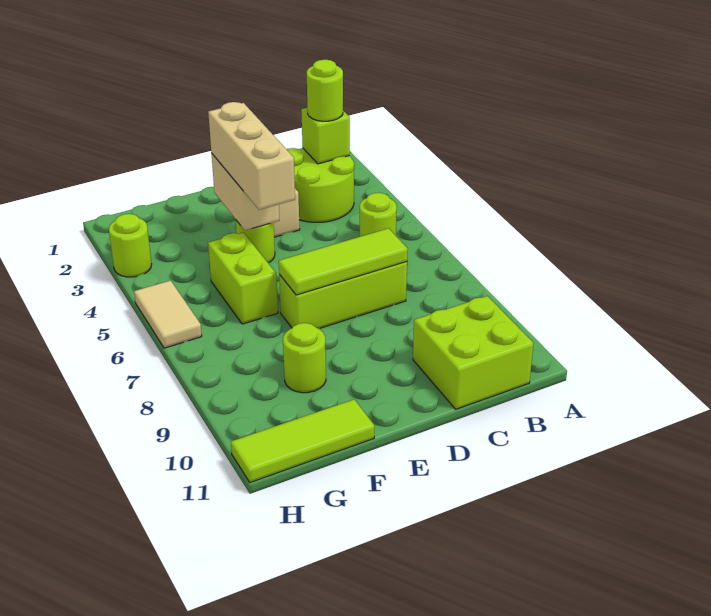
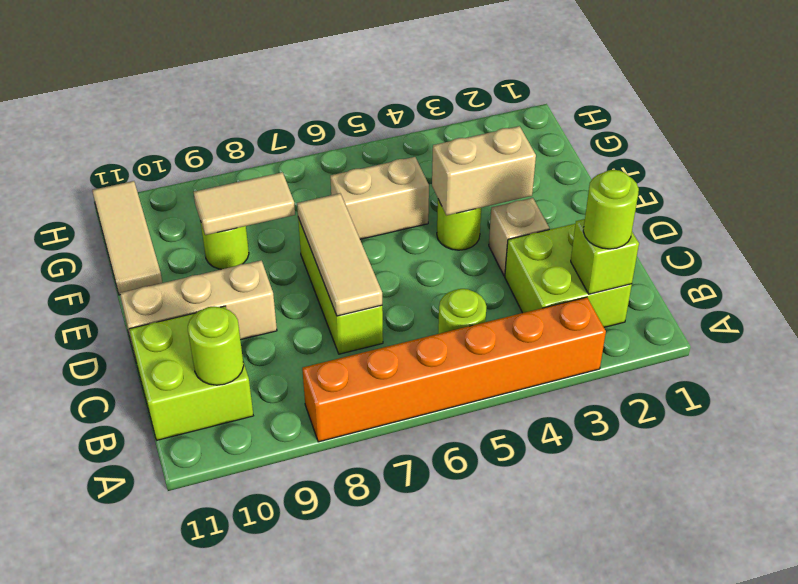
none -> orange 1x6 brick [302,297,606,442]
lime 2x2 round brick [287,148,354,222] -> lime 2x2 brick [505,224,632,327]
lime 1x3 tile [279,228,408,295] -> tan 1x3 tile [297,193,382,316]
tan 1x3 brick [208,102,295,210] -> tan 1x3 brick moved to [120,260,277,356]
lime 1x2 brick [208,233,278,324] -> tan 1x2 brick [330,157,429,239]
lime 1x3 tile [231,399,375,483] -> tan 1x3 tile [92,181,162,295]
lime 1x1 round brick [109,214,152,277] -> lime 1x1 round brick moved to [188,307,244,385]
tan 1x2 tile [134,280,202,348] -> tan 1x2 tile moved to [193,172,295,235]

